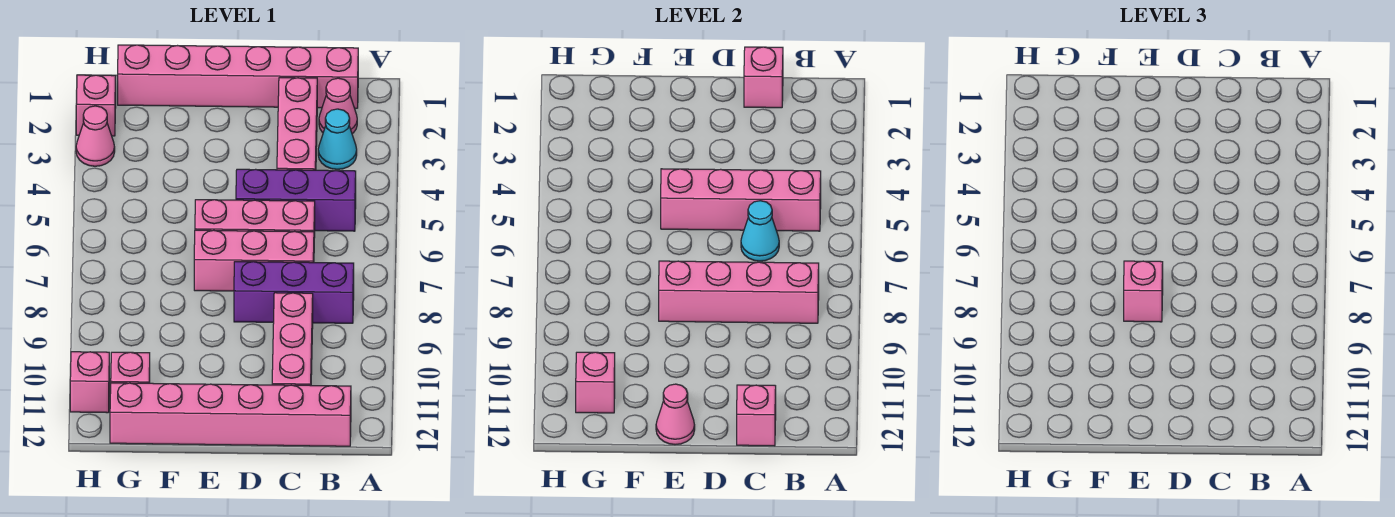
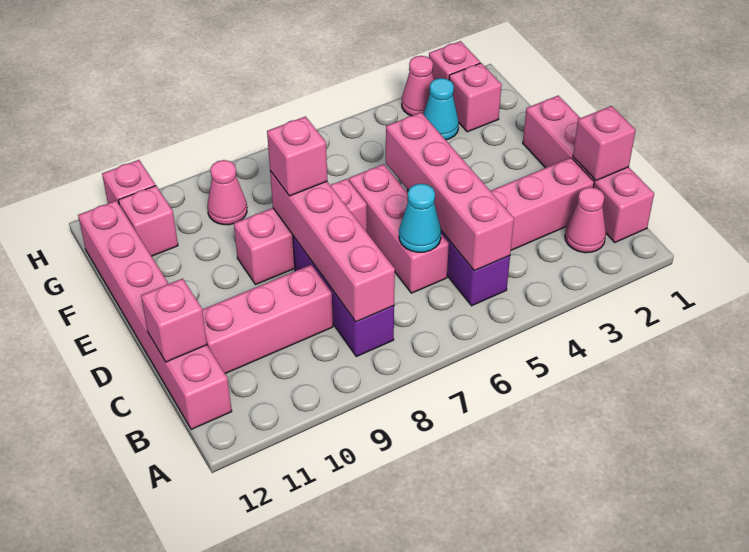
pink 1x6 brick [118,45,358,108] -> pink 1x4 brick [523,96,654,242]
cyan 1x1 cone [318,109,357,169] -> cyan 1x1 cone moved to [423,78,459,140]
pink 1x3 brick [194,230,314,291] -> pink 1x3 brick turned to [234,179,367,285]
pink 1x1 cone [656,384,695,445] -> pink 1x1 cone moved to [207,160,247,225]
pink 1x1 brick [576,352,615,413] -> pink 1x1 brick moved to [449,63,502,132]

